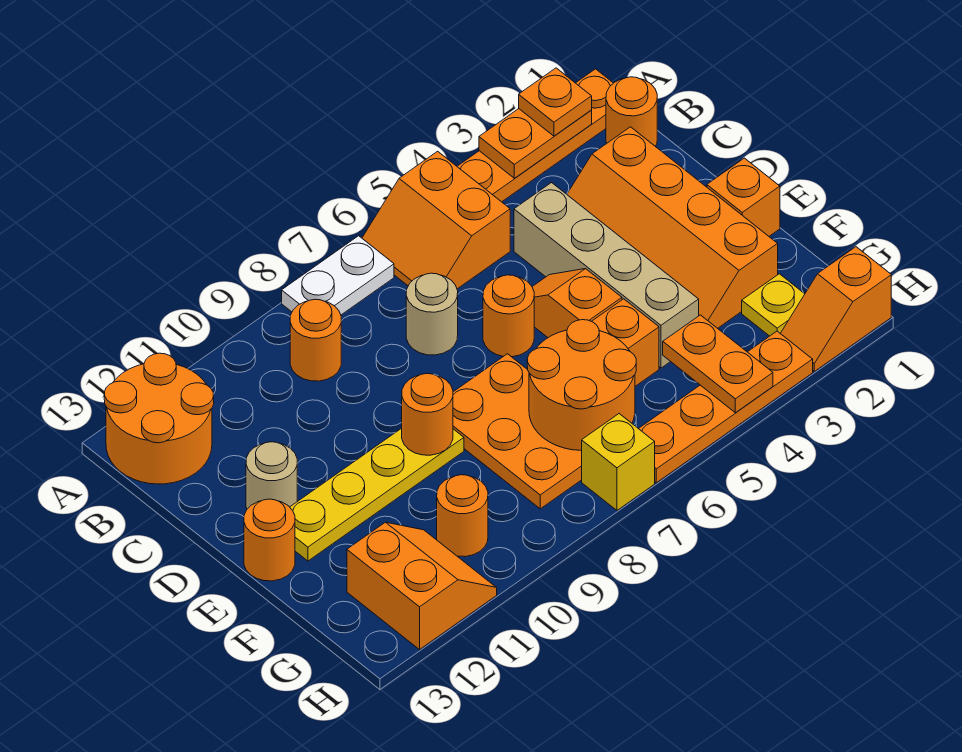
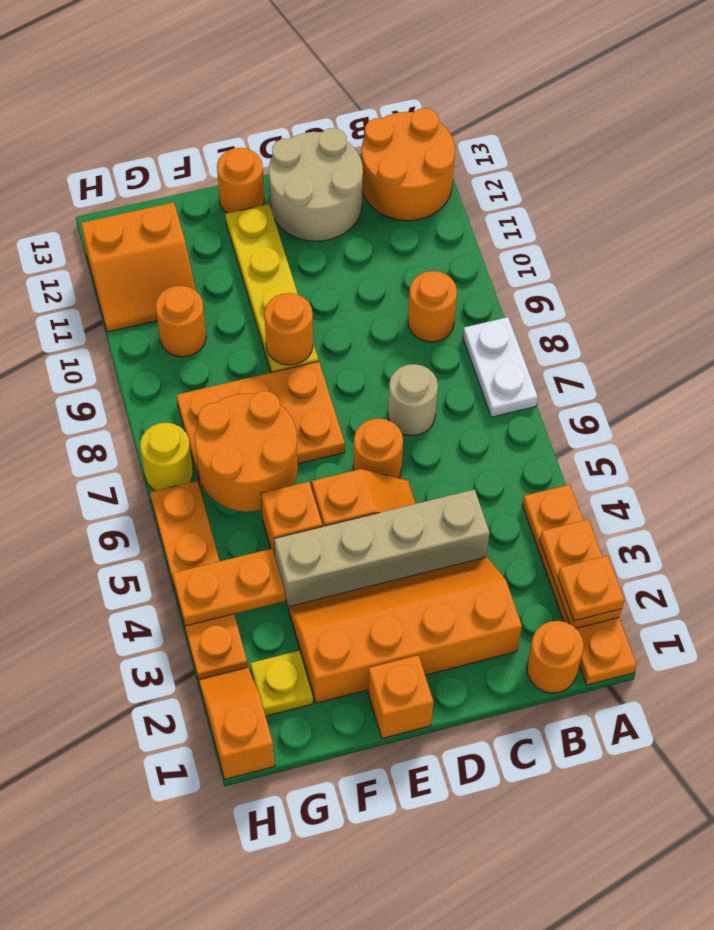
orange 2x2 slope [362,151,510,289] -> none
tan 1x1 round brick [246,442,297,509] -> tan 2x2 round brick [269,128,363,241]
yellow 1x1 brick [582,414,655,510] -> yellow 1x1 round brick [140,423,193,491]

